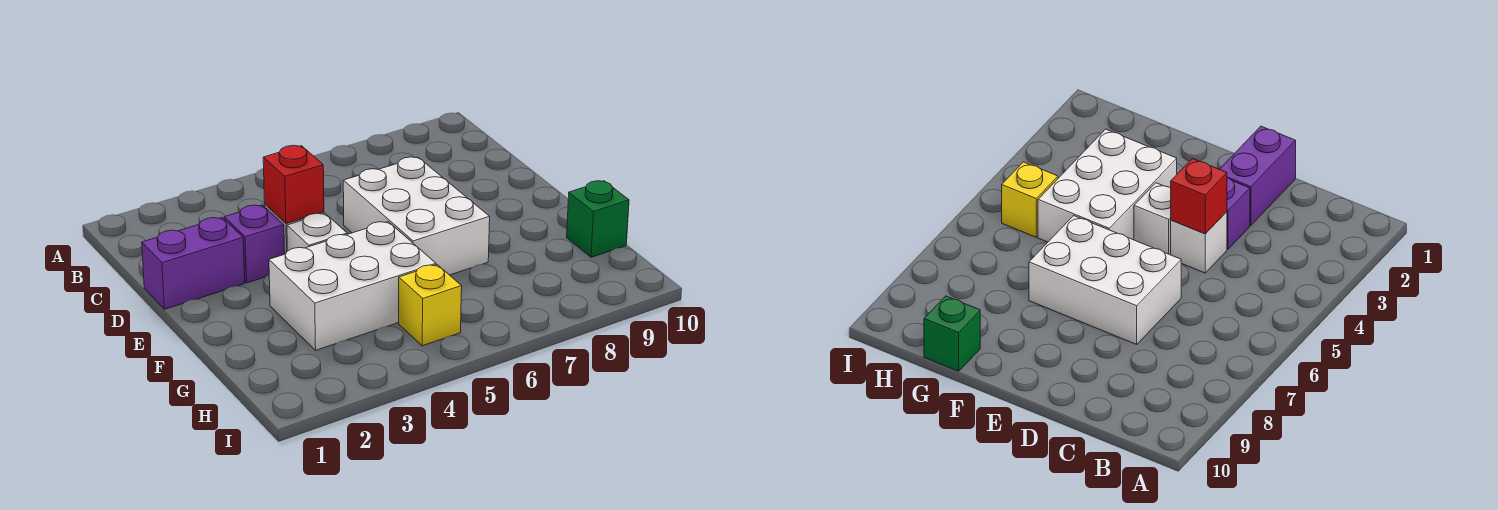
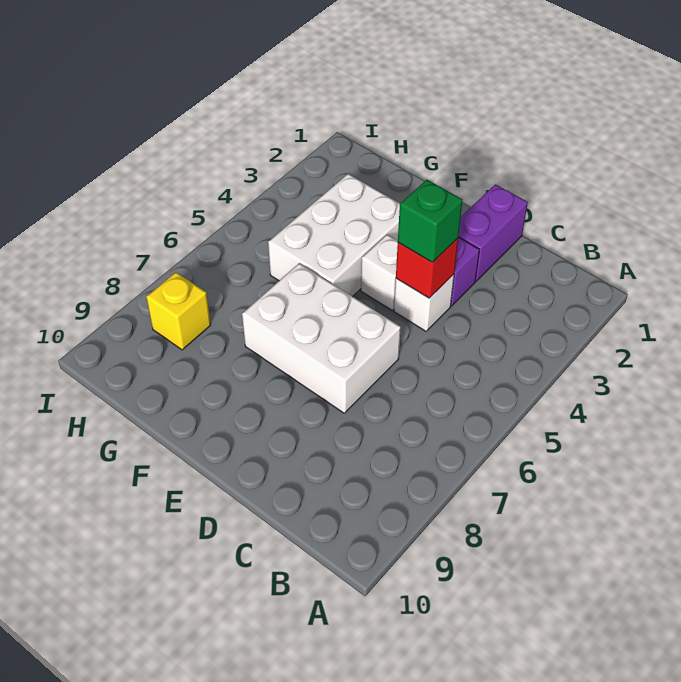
green 1x1 brick [567,181,629,257] -> green 1x1 brick moved to [398,180,462,262]
yellow 1x1 brick [399,265,462,346] -> yellow 1x1 brick moved to [146,272,211,350]

